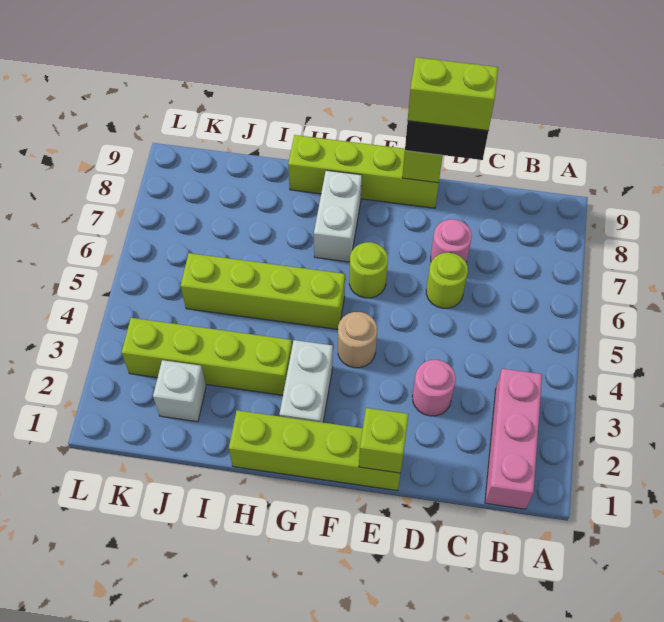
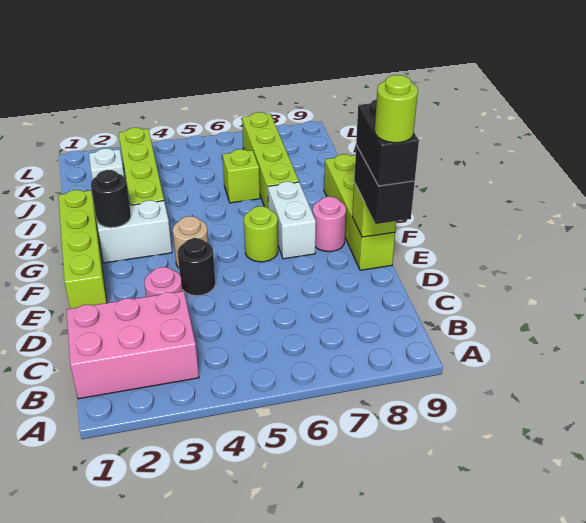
pink 1x3 brick [485,369,542,509] -> pink 2x3 brick [66,291,199,399]
lime 1x1 round brick [426,253,468,308] -> lime 1x1 round brick moved to [375,75,418,143]
pink 1x1 round brick [431,219,472,263] -> pink 1x1 round brick moved to [313,197,346,252]
lime 1x2 brick [408,57,498,131] -> black 1x2 brick [356,99,419,186]
lime 1x1 brick [359,408,409,473] -> lime 1x1 brick moved to [222,149,260,203]
none -> black 1x1 round brick [178,238,215,296]
none -> black 1x1 round brick [91,170,131,228]
lime 1x4 brick [180,253,345,329] -> lime 1x4 brick moved to [242,112,299,208]
white 1x2 brick [314,170,362,262] -> white 1x2 brick turned to [268,182,316,259]

